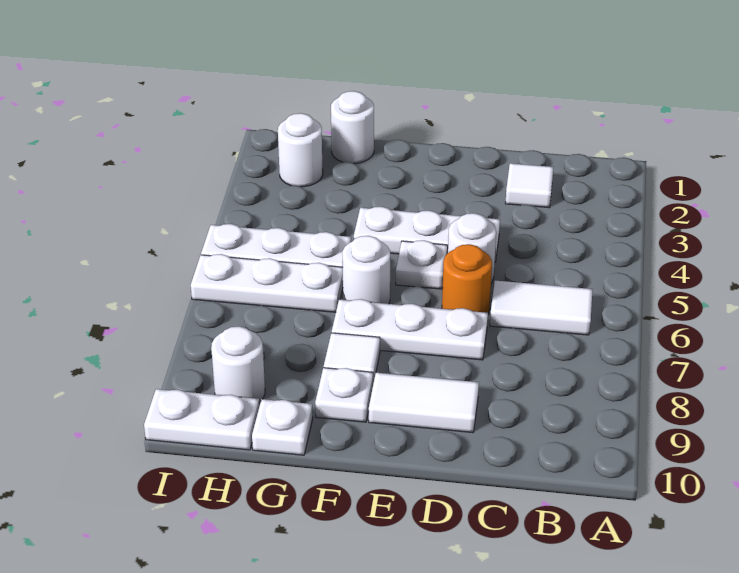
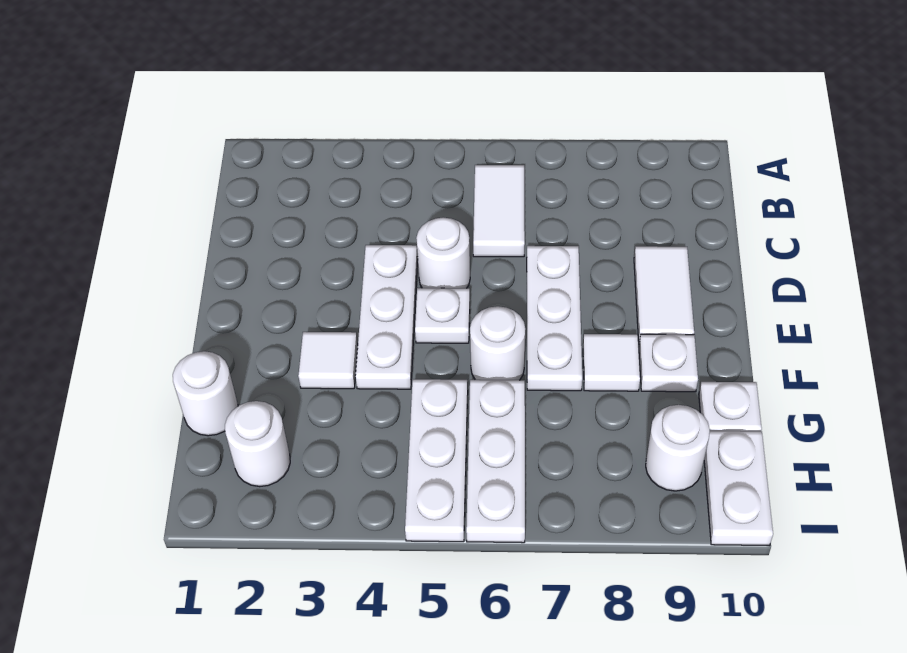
white 1x1 tile [505,163,553,208] -> white 1x1 tile moved to [298,332,358,389]
orange 1x1 round brick [442,244,492,313] -> none

